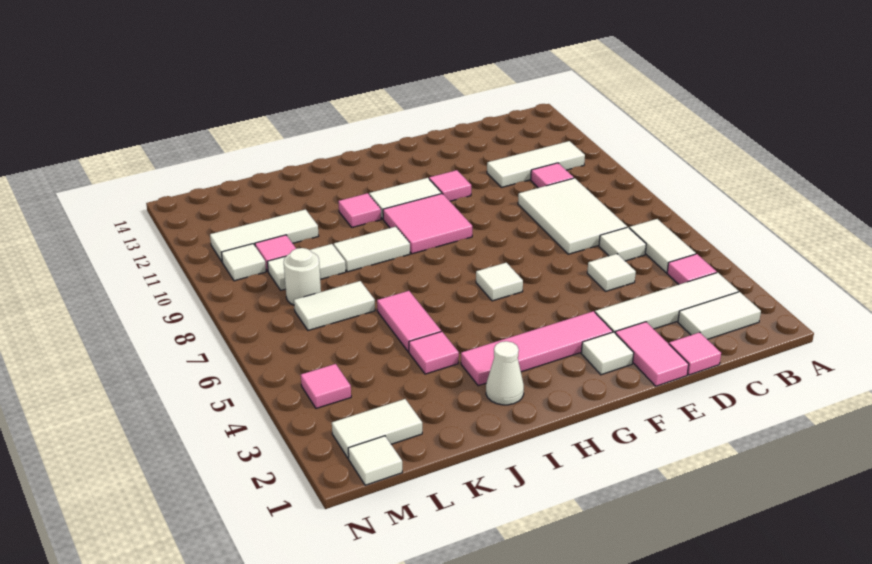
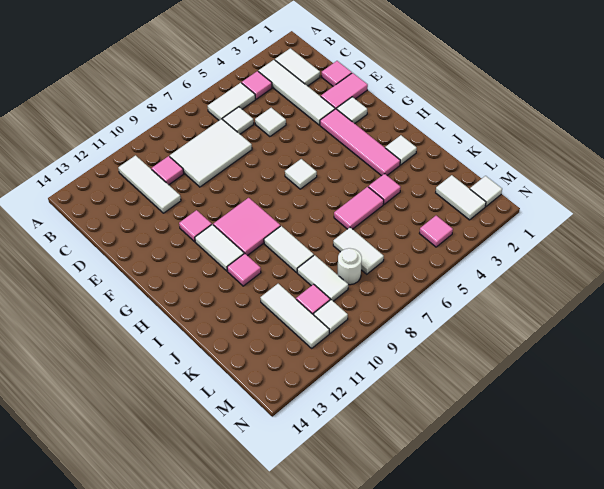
white 1x1 cone [486,341,524,405] -> white 1x1 tile [385,135,417,165]

